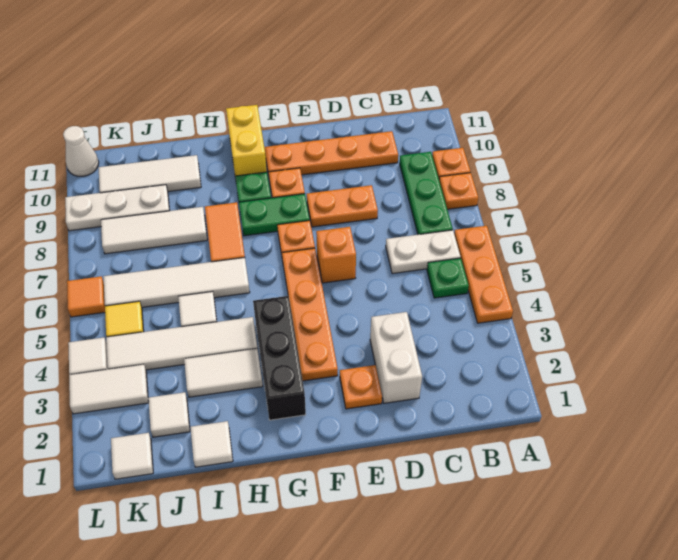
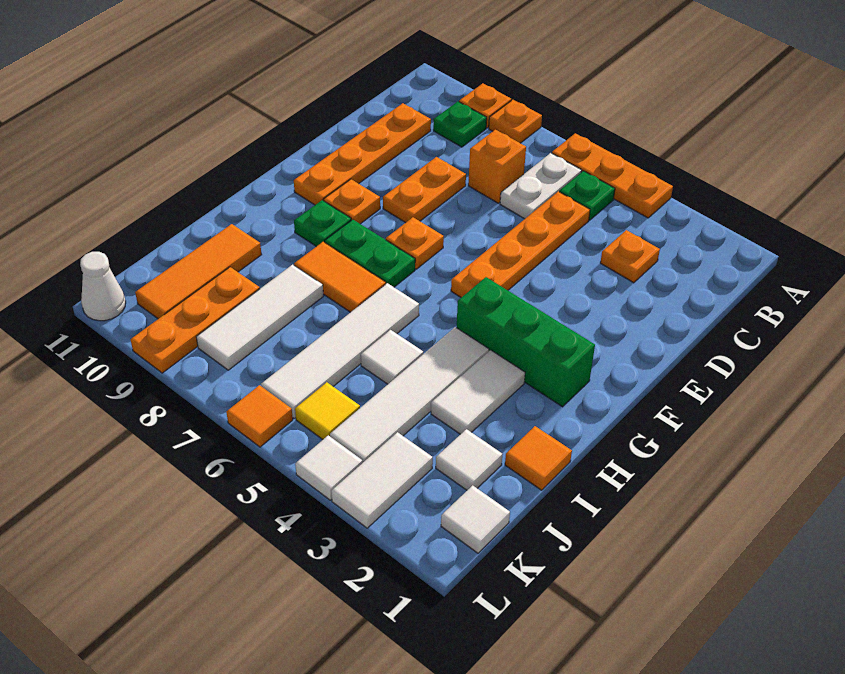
green 1x3 plate [400,152,453,235] -> green 1x1 plate [433,102,487,147]
white 1x2 brick [370,312,422,403] -> none
orange 1x1 plate [340,365,382,409] -> orange 1x1 plate moved to [600,230,660,283]
orange 1x1 brick [316,227,356,283] -> orange 1x1 brick moved to [468,130,526,203]
orange 1x4 plate [282,248,338,381] -> orange 1x4 plate turned to [451,191,590,297]
green 1x2 plate [239,194,310,236] -> green 1x2 plate turned to [325,220,415,287]
black 1x3 brick [253,296,306,420] -> green 1x3 brick [457,277,595,407]
yellow 1x2 brick [226,105,267,176] -> none
white 1x1 tile [190,421,233,467] -> orange 1x1 tile [505,426,572,490]
white 1x3 tile [99,155,201,193] -> orange 1x3 tile [135,224,262,319]
white 1x3 plate [65,185,170,231] -> orange 1x3 plate [131,267,260,373]

